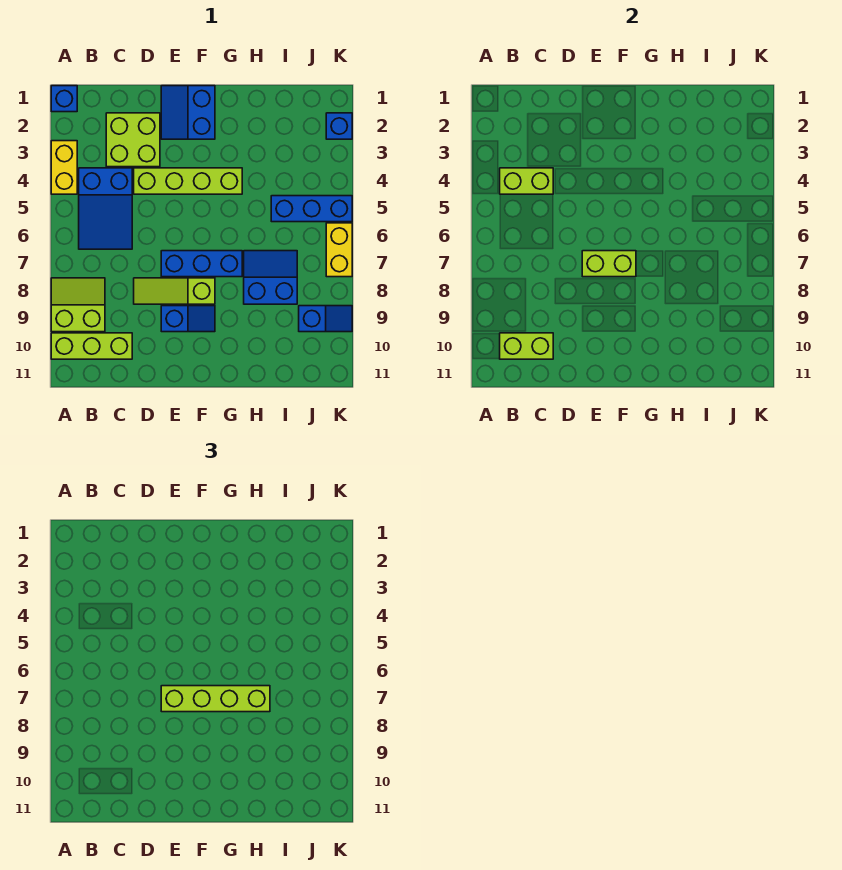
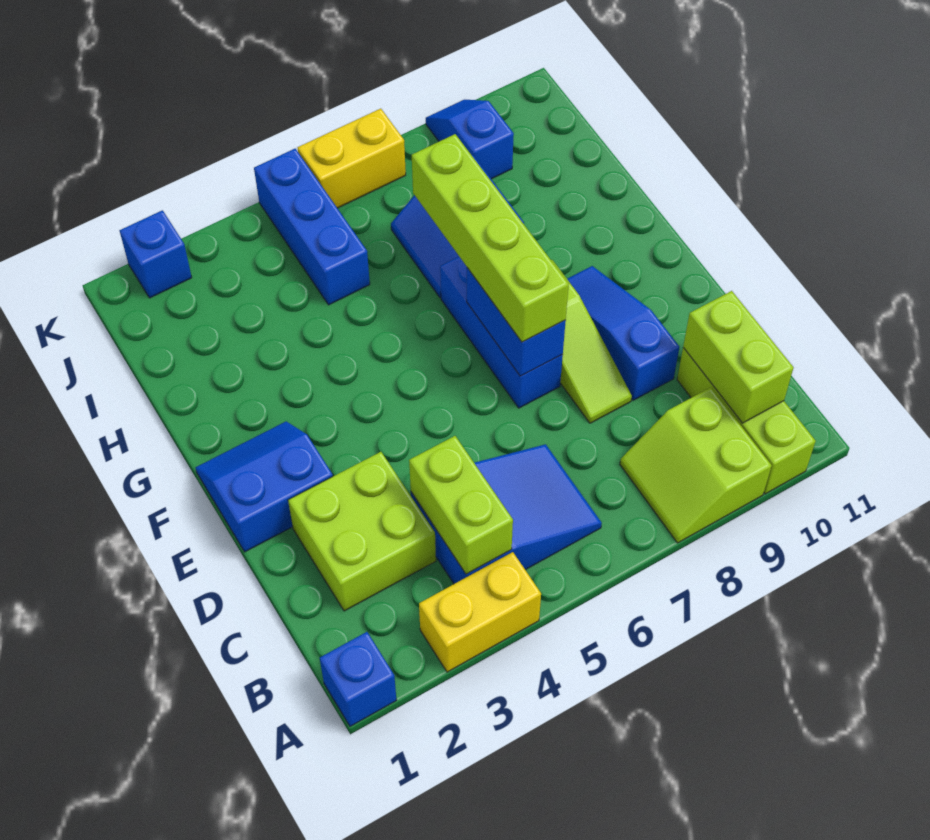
lime 1x4 brick [134,168,242,194] -> none
blue 2x2 slope [161,86,215,139] -> blue 2x2 slope turned to [196,421,333,552]
lime 1x2 brick [582,251,636,277] -> blue 1x2 brick [467,268,566,376]
blue 1x2 slope [161,306,215,332] -> blue 1x3 slope [567,266,679,400]

